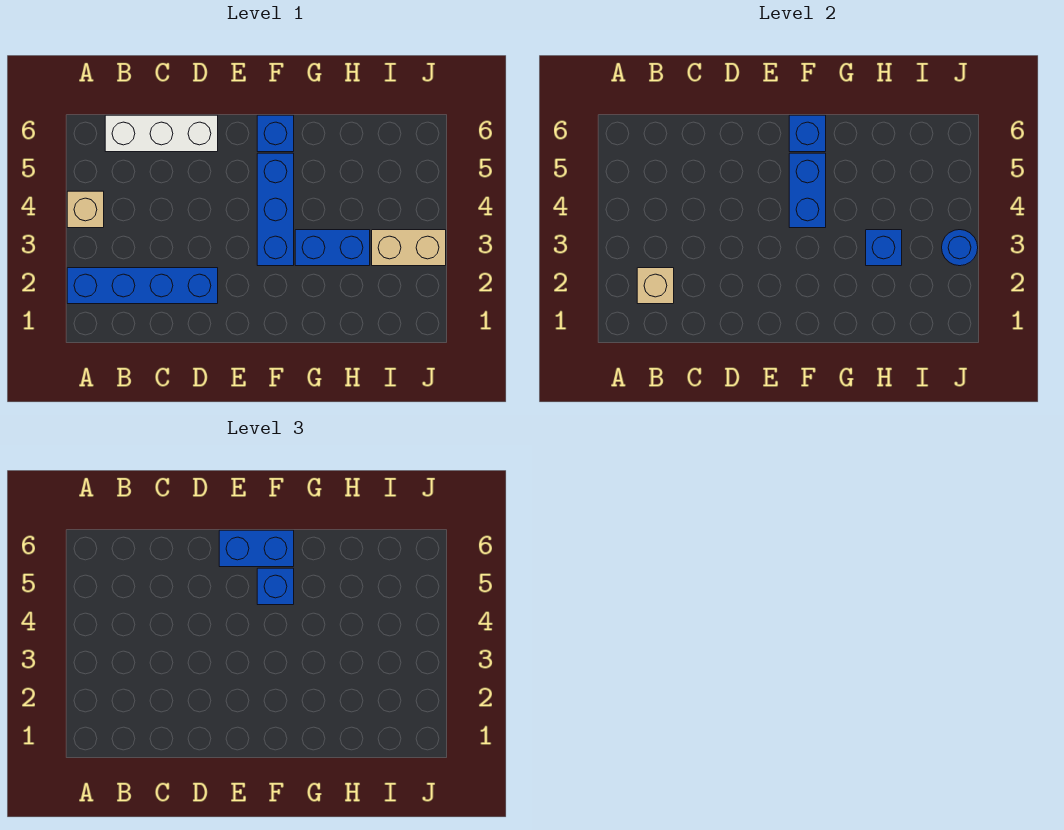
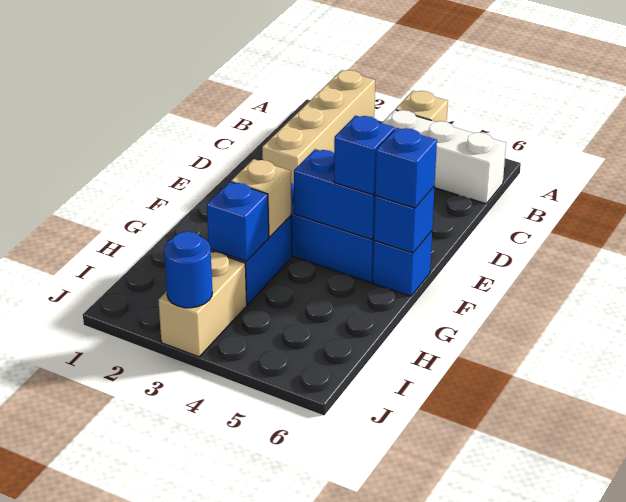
blue 1x4 brick [67,268,218,304] -> tan 1x4 brick [262,70,375,184]
tan 1x1 brick [637,268,674,304] -> tan 1x1 brick moved to [231,159,291,237]
white 1x3 brick [105,115,218,152] -> white 1x3 brick turned to [382,110,506,204]
blue 1x2 brick [219,530,294,567] -> blue 1x1 brick [375,128,437,208]

